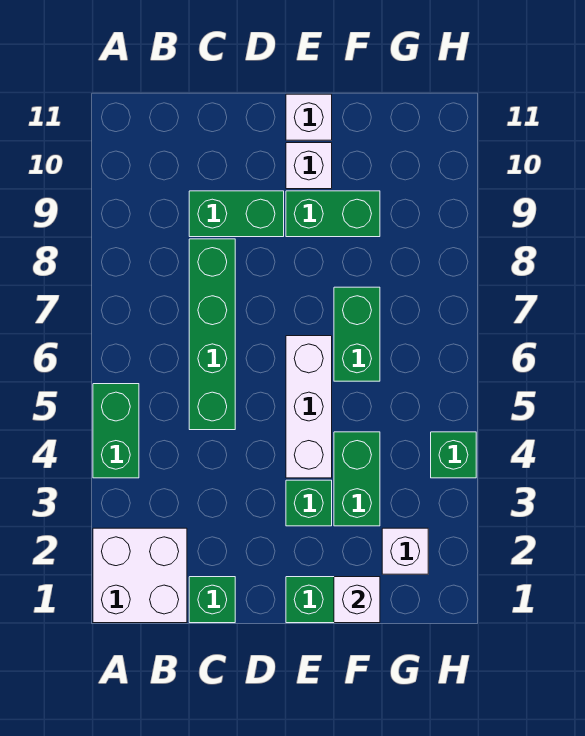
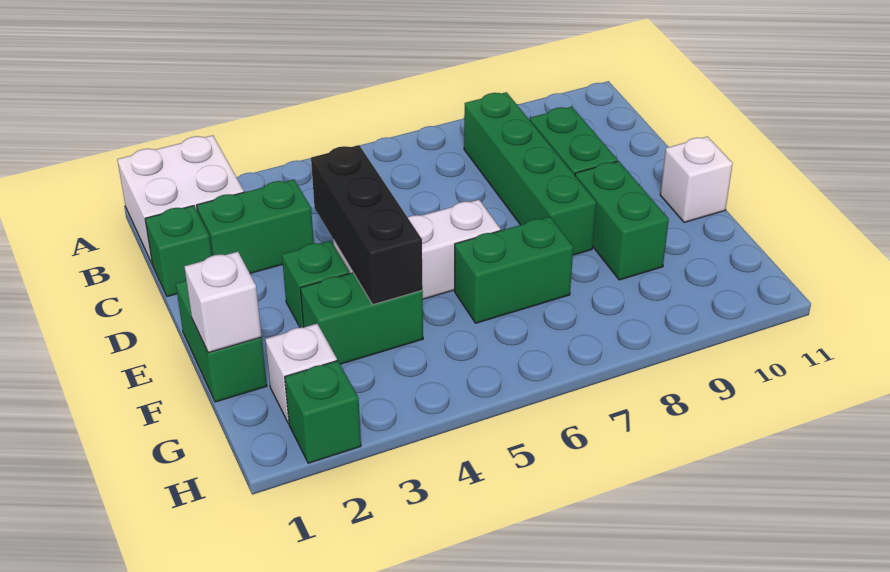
green 1x2 brick [93,384,139,478] -> green 1x2 brick moved to [197,179,314,273]
green 1x4 brick [189,239,235,430] -> green 1x4 brick turned to [464,92,596,255]
none -> black 1x3 brick [311,145,423,305]
white 1x1 brick [286,143,332,189] -> none
green 1x1 brick [431,432,476,478] -> green 1x1 brick moved to [285,361,361,463]

